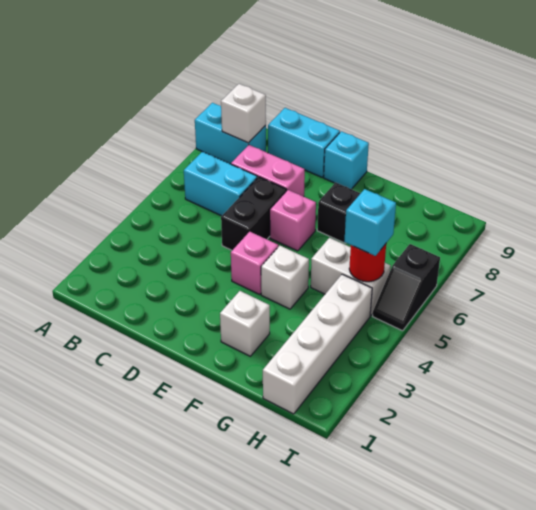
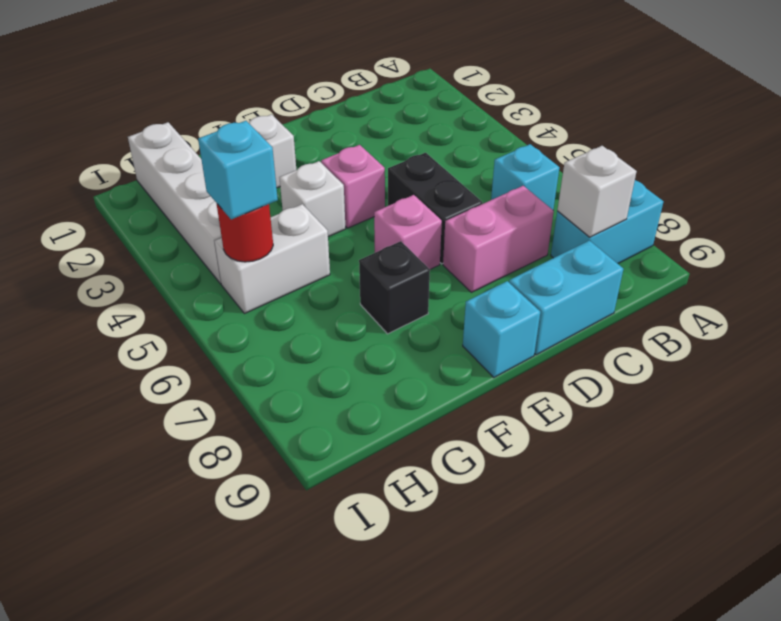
cyan 1x2 brick [184,152,257,216] -> cyan 1x1 brick [491,144,559,210]
black 1x2 slope [373,244,440,331] -> none

